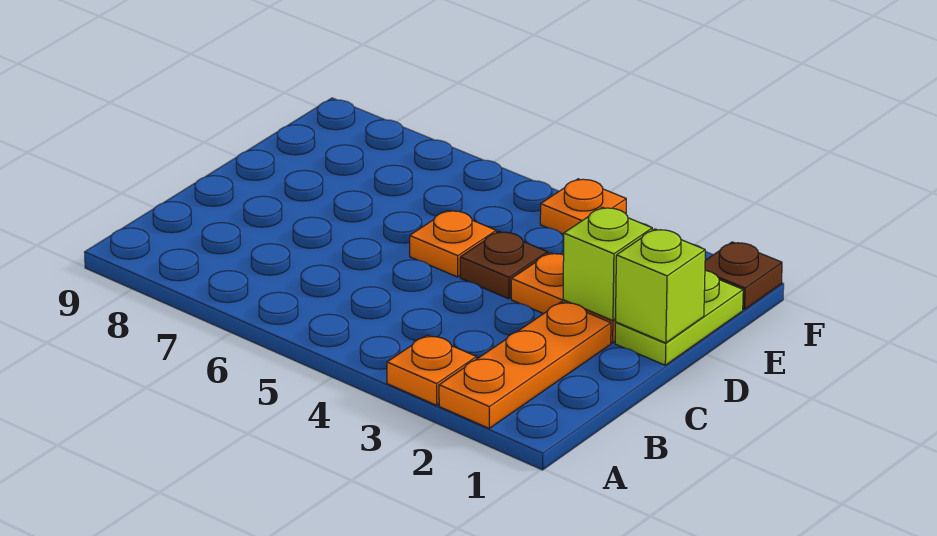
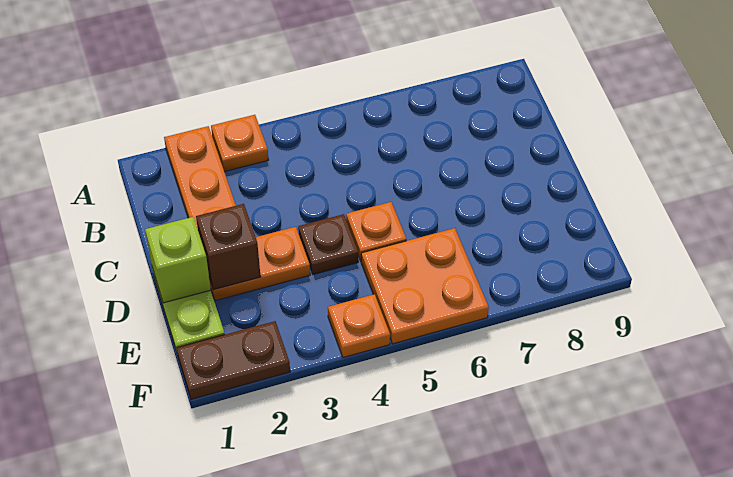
lime 1x1 brick [563,207,652,321] -> brown 1x1 brick [196,204,261,290]
none -> orange 2x2 plate [361,228,489,344]
brown 1x1 plate [705,242,782,310] -> brown 1x2 plate [177,321,290,399]

